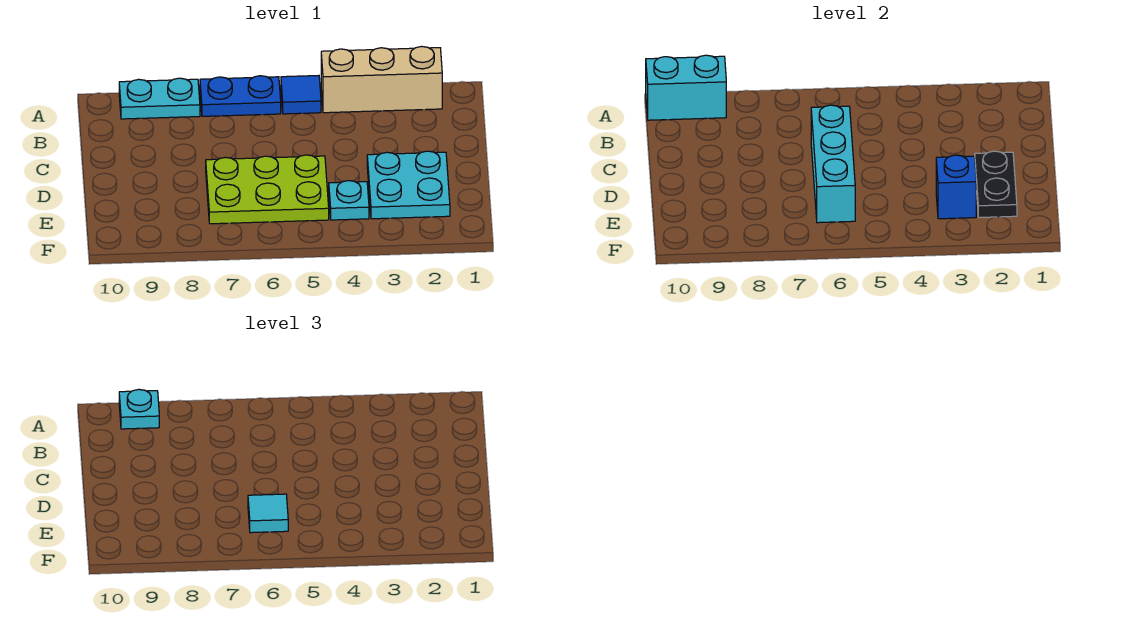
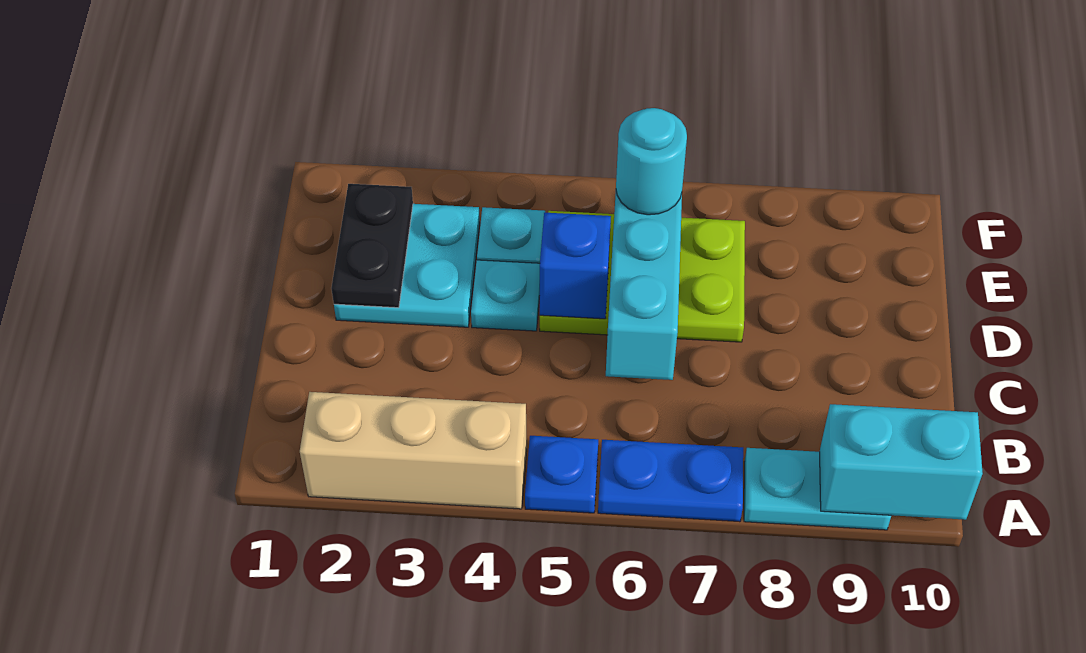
blue 1x1 tile [281,76,321,114] -> blue 1x1 plate [525,436,598,513]
cyan 1x1 plate [119,389,159,429] -> cyan 1x1 plate moved to [471,260,540,331]
blue 1x1 brick [936,155,976,219] -> blue 1x1 brick moved to [540,213,611,319]
cyan 1x1 tile [248,494,288,533] -> cyan 1x1 round brick [616,108,687,215]

